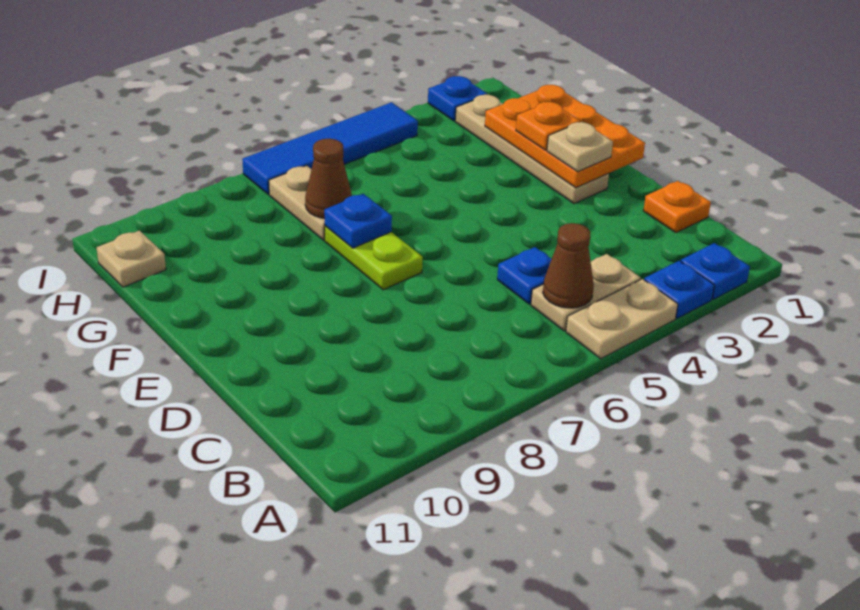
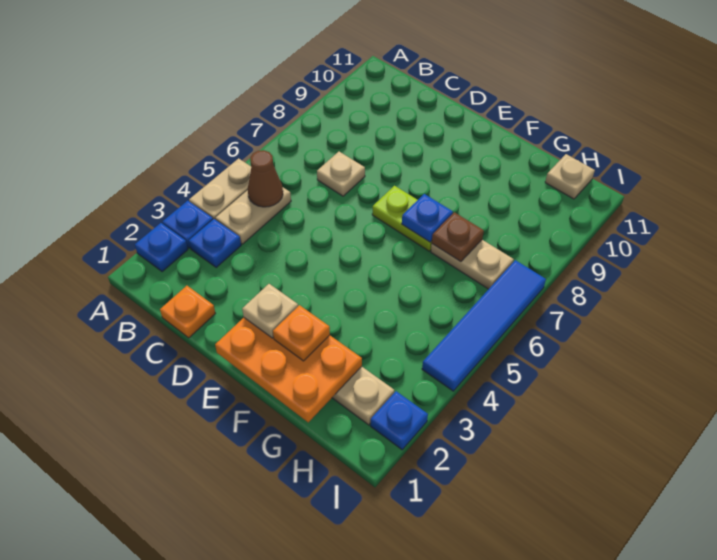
blue 1x1 plate [497,247,551,304] -> blue 1x1 plate moved to [189,219,241,267]
none -> tan 1x1 plate [317,152,365,196]
brown 1x1 cone [305,139,352,218] -> brown 1x1 plate [432,212,484,262]

